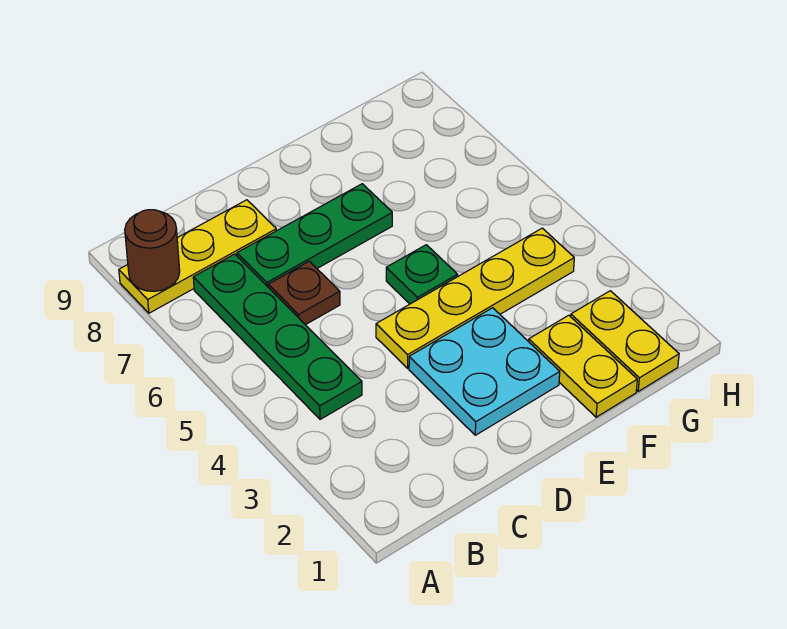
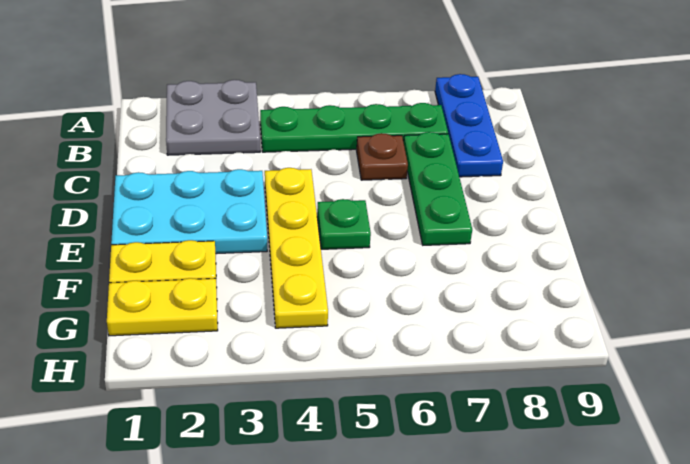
none -> grey 2x2 plate [166,80,260,155]
yellow 1x3 plate [119,200,276,313] -> blue 1x3 plate [435,74,503,177]
brown 1x1 round brick [125,210,180,291] -> none
cyan 2x2 plate [409,308,560,435] -> cyan 2x3 plate [111,169,267,254]

